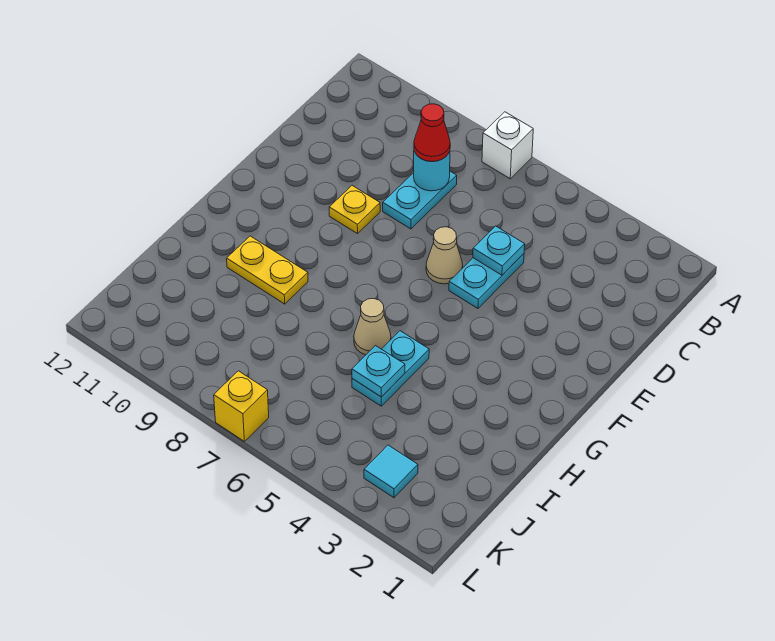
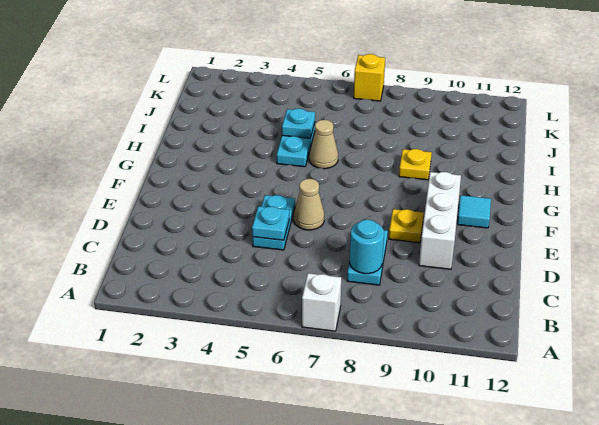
red 1x1 cone [414,104,450,162] -> none
none -> white 1x3 brick [419,172,461,269]
yellow 1x2 plate [227,236,308,304] -> yellow 1x1 plate [399,149,432,180]
cyan 1x1 tile [364,445,418,498] -> cyan 1x1 tile moved to [457,195,491,228]

